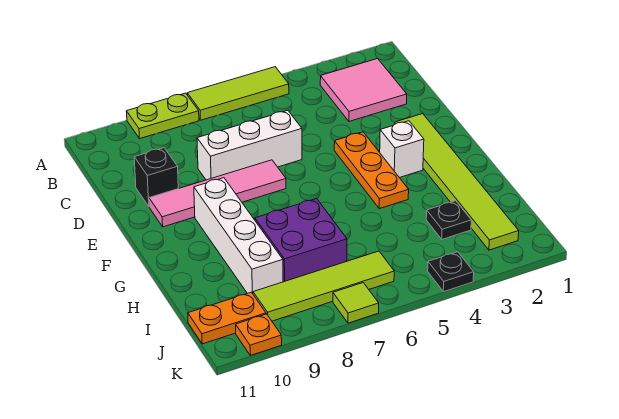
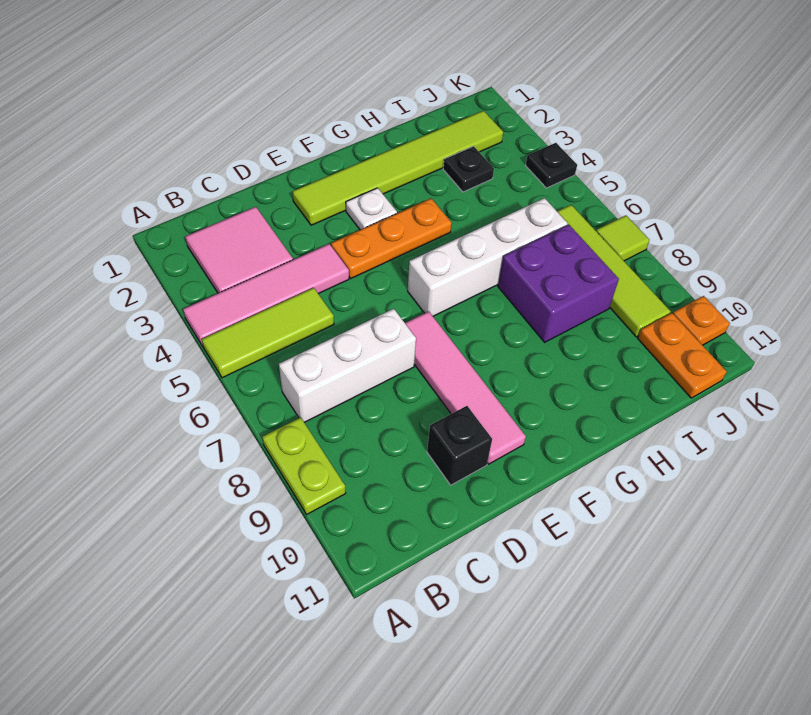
none -> pink 1x4 tile [183,244,349,346]
lime 1x3 tile [187,67,289,120] -> lime 1x3 tile turned to [202,288,334,378]
white 1x3 brick [197,110,302,180] -> white 1x3 brick turned to [279,309,416,422]
white 1x1 brick [380,121,424,178] -> white 1x1 plate [346,188,397,230]
white 1x4 brick [194,178,283,294] -> white 1x4 brick moved to [408,198,568,316]

